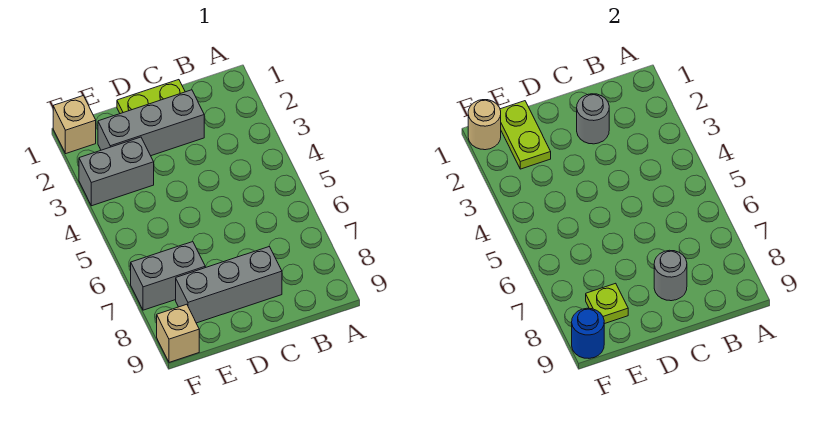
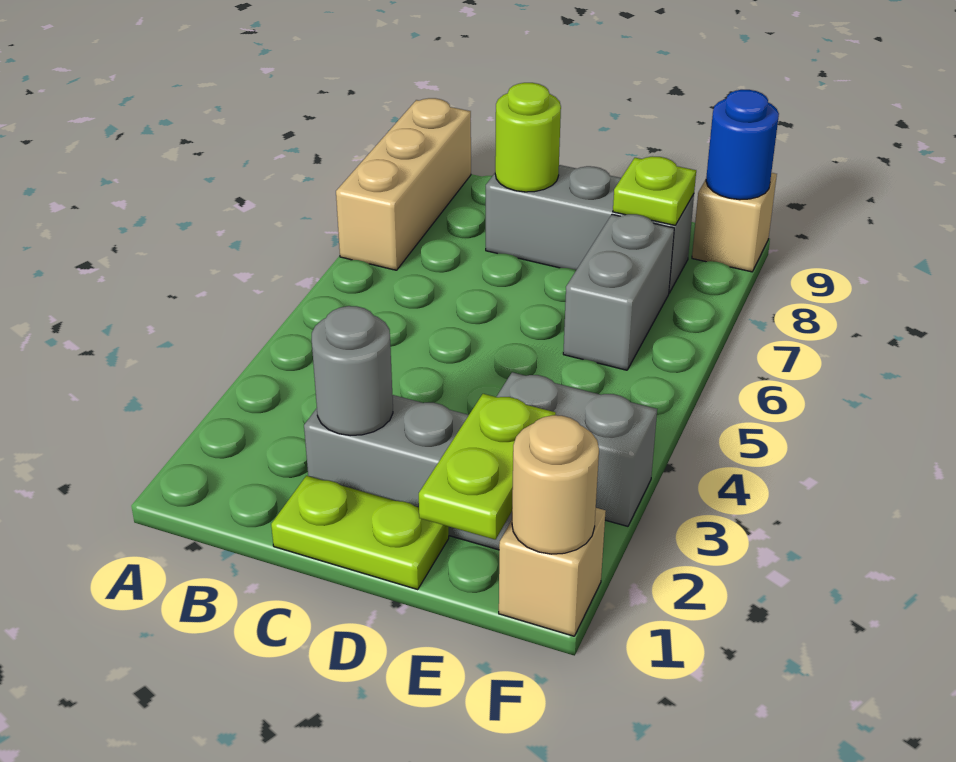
none -> tan 1x3 brick [336,98,471,270]
grey 1x1 round brick [654,250,687,301] -> lime 1x1 round brick [495,83,561,192]
grey 1x2 brick [131,242,205,310] -> grey 1x2 brick turned to [563,214,674,370]

